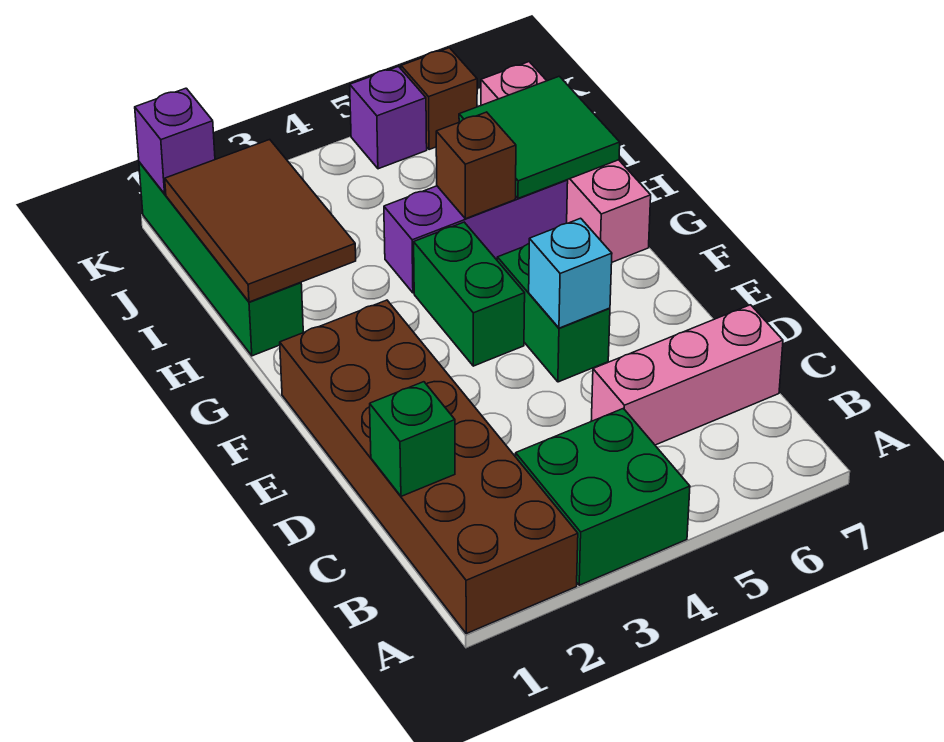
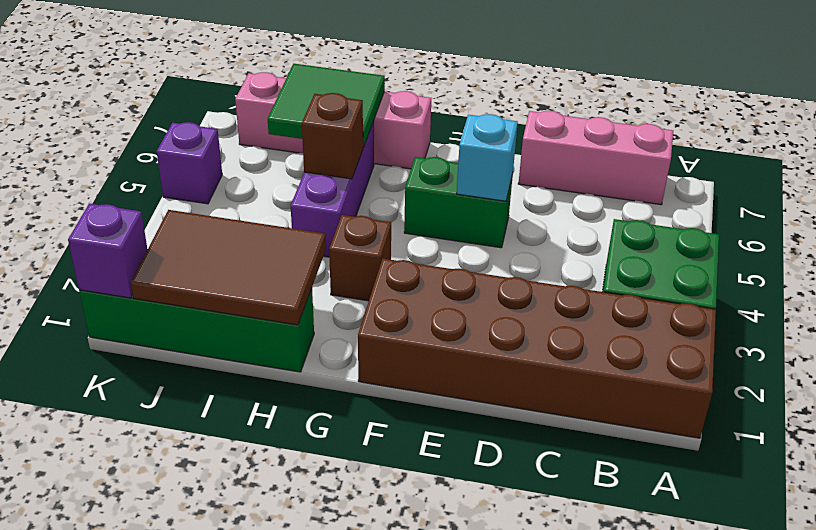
green 1x1 brick [370,382,455,496] -> none
pink 1x3 brick [591,305,783,445] -> pink 1x3 brick turned to [518,111,673,205]
green 1x2 brick [414,222,525,366] -> none
brown 1x1 brick [401,48,477,150] -> brown 1x1 brick moved to [329,215,391,301]

